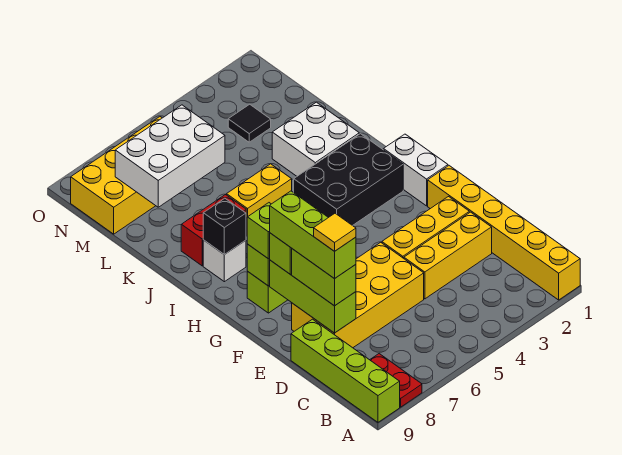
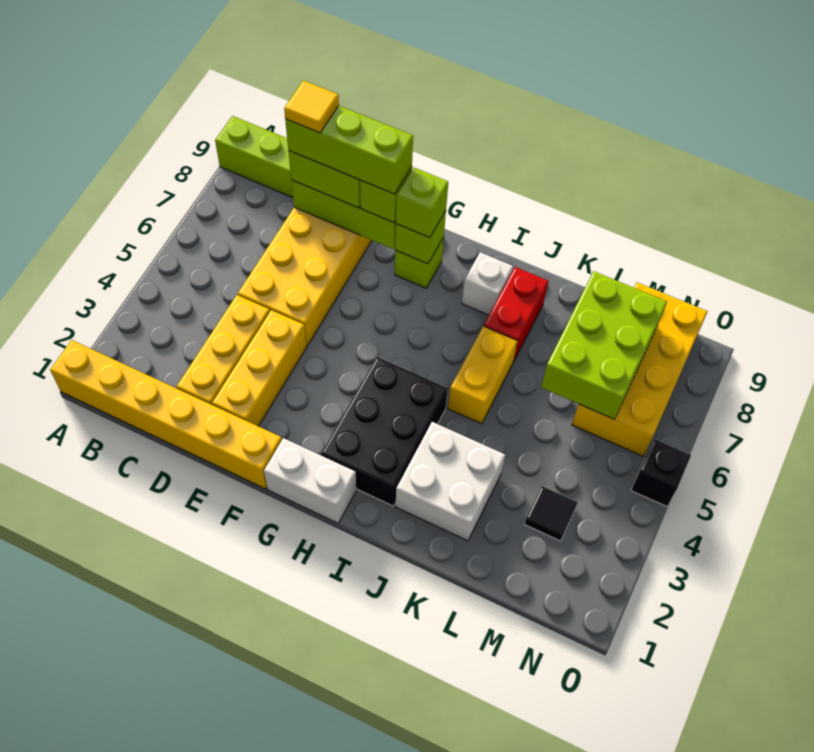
red 1x2 plate [370,354,422,407] -> none
black 1x1 brick [203,198,246,255] -> black 1x1 brick moved to [631,439,691,506]
white 2x3 brick [115,105,225,207] -> lime 2x3 brick [541,271,667,419]

